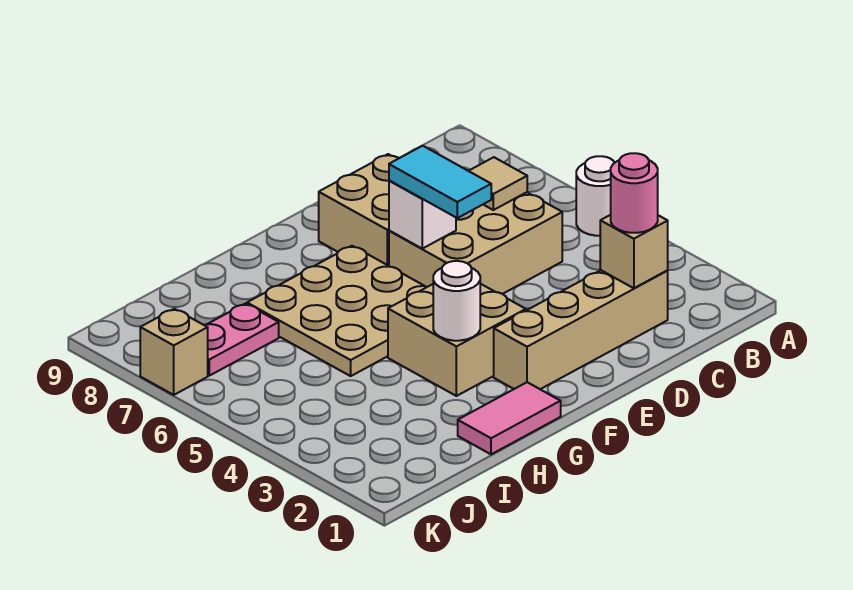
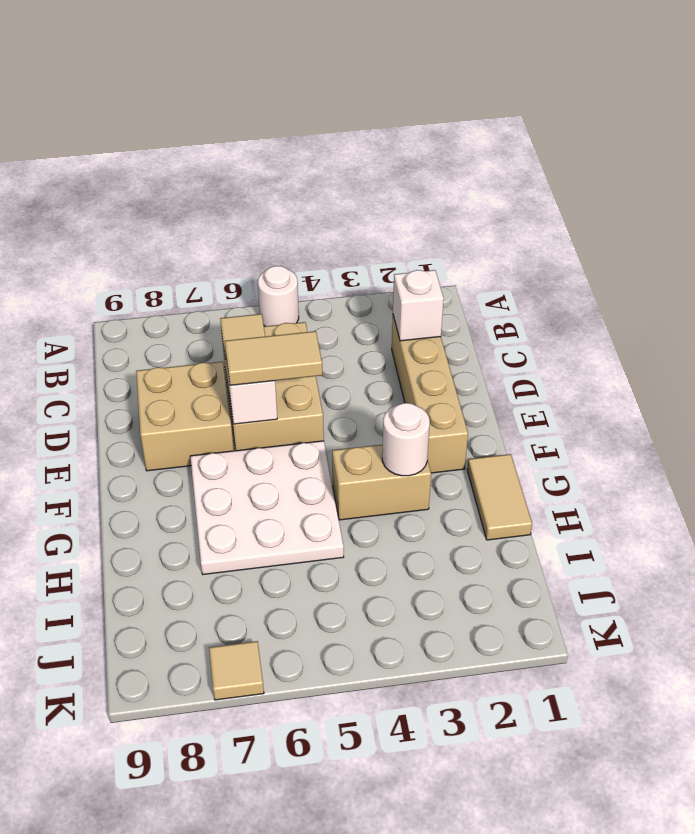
tan 1x1 brick [600,215,668,288] -> white 1x1 brick [393,270,444,341]
pink 1x1 round brick [611,153,658,233] -> none
cyan 1x2 tile [389,146,491,218] -> tan 1x2 tile [225,331,322,385]
tan 2x2 brick [388,284,526,396] -> tan 1x2 brick [332,445,431,520]
tan 3x3 plate [247,246,427,376] -> white 3x3 plate [190,441,344,574]
pink 1x2 tile [458,382,561,454] -> tan 1x2 tile [467,454,532,540]
pink 1x2 plate [205,304,279,376] -> none
tan 1x1 brick [140,309,208,395] -> tan 1x1 tile [209,641,264,700]

